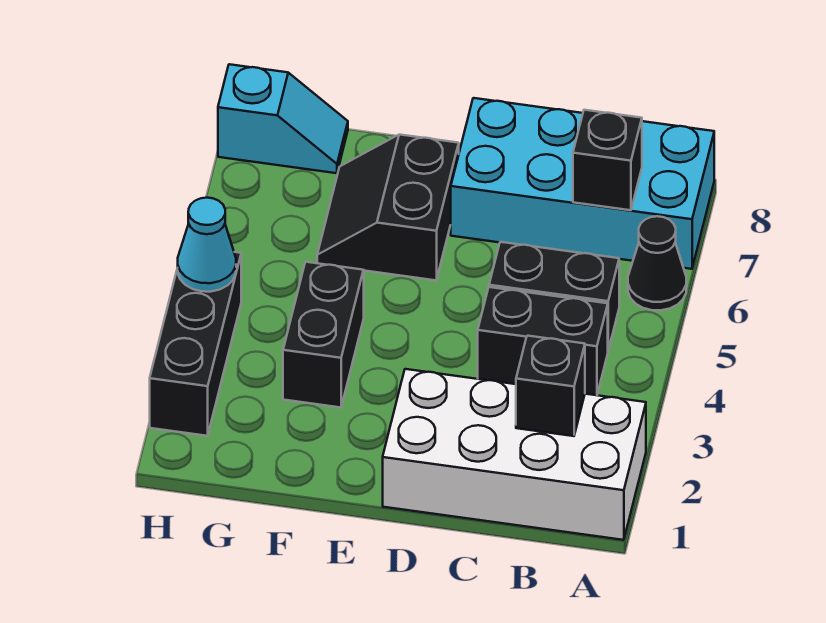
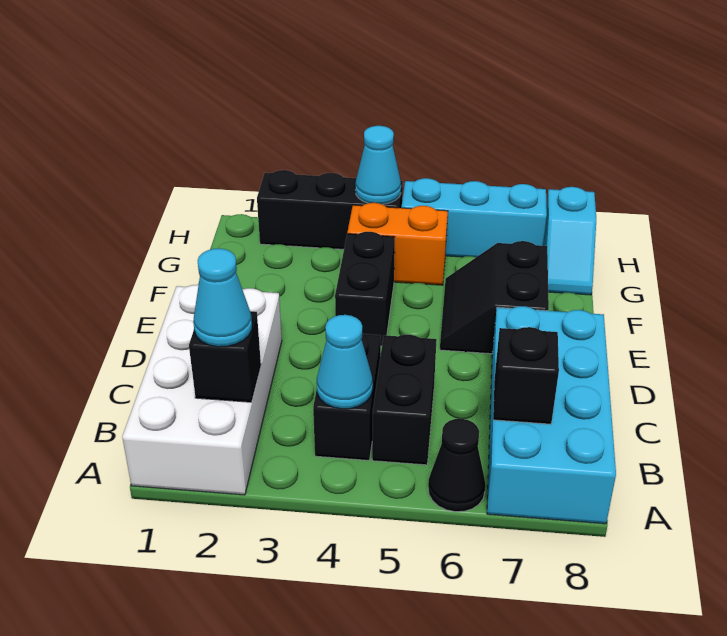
none -> cyan 1x1 cone [193,248,252,347]
none -> cyan 1x1 cone [317,315,373,409]
black 2x2 slope [317,135,459,280] -> black 2x2 slope turned to [440,241,549,354]
black 1x2 brick [283,262,364,408] -> black 1x2 brick turned to [335,232,395,346]
none -> orange 1x2 brick [347,203,448,285]
none -> cyan 1x3 brick [401,178,547,257]

